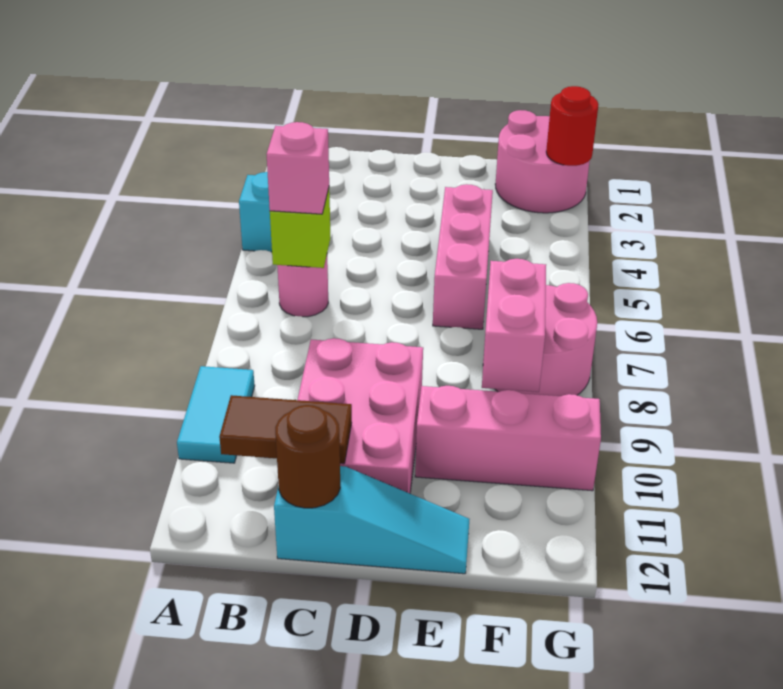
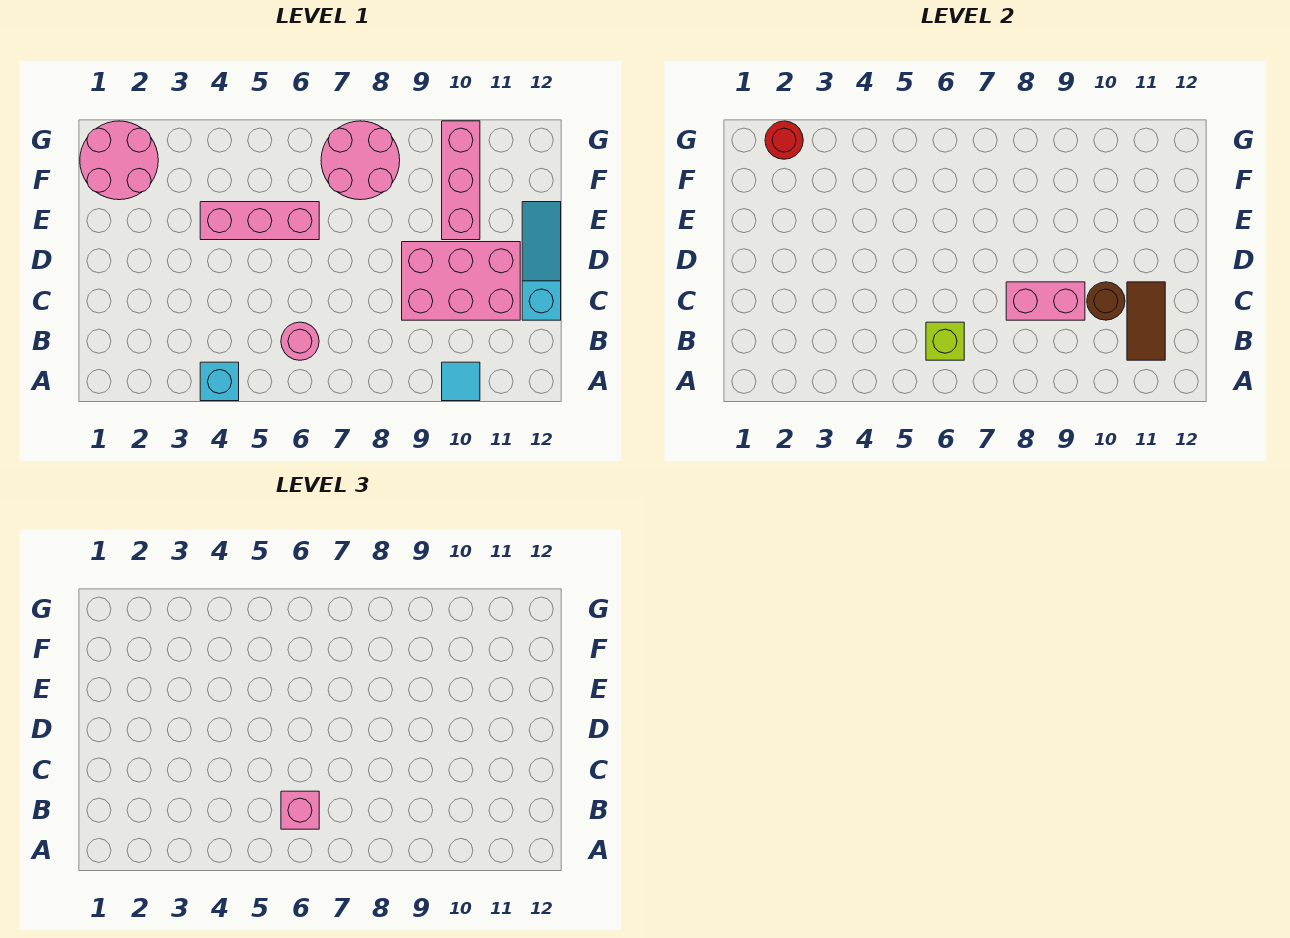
cyan 1x2 tile [177,366,255,463] -> cyan 1x1 tile [442,362,480,401]
brown 1x1 round brick [275,405,340,508] -> brown 1x1 round brick moved to [1087,282,1125,320]
pink 1x2 brick [482,259,546,392] -> pink 1x2 brick moved to [1006,282,1085,320]

